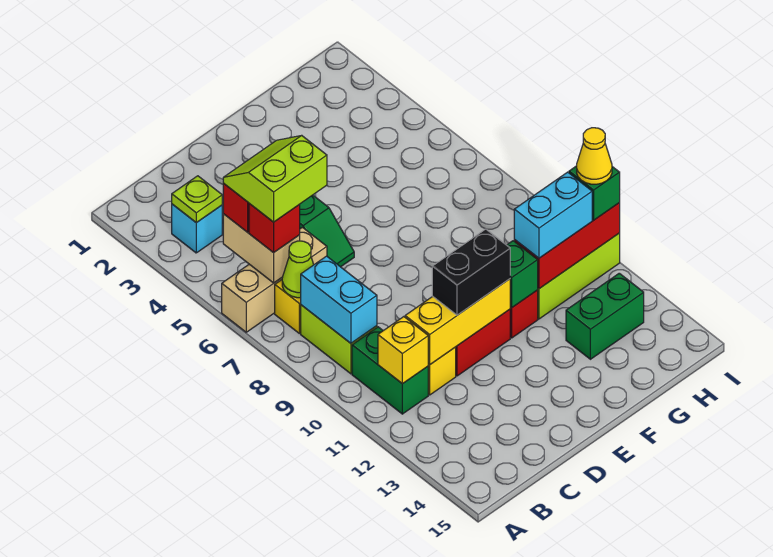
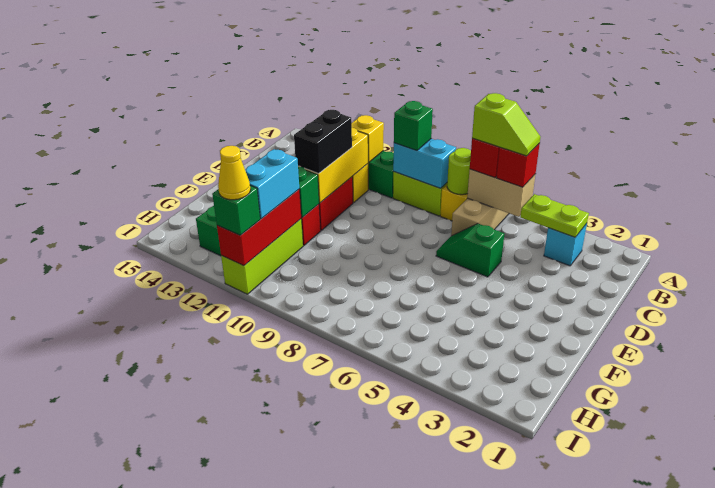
lime 1x1 plate [172,176,222,223] -> lime 1x2 plate [520,194,589,237]
lime 2x2 slope [223,135,327,222] -> lime 1x2 slope [472,93,540,156]
lime 1x1 cone [282,241,314,298] -> lime 1x1 round brick [447,148,471,195]
none -> green 1x1 brick [394,101,433,151]

